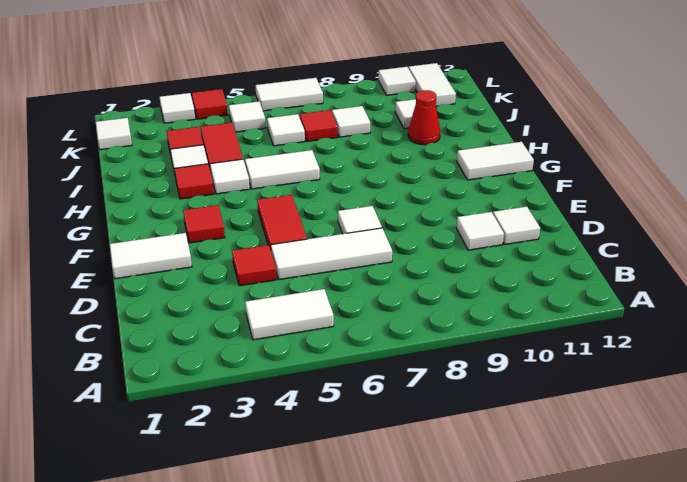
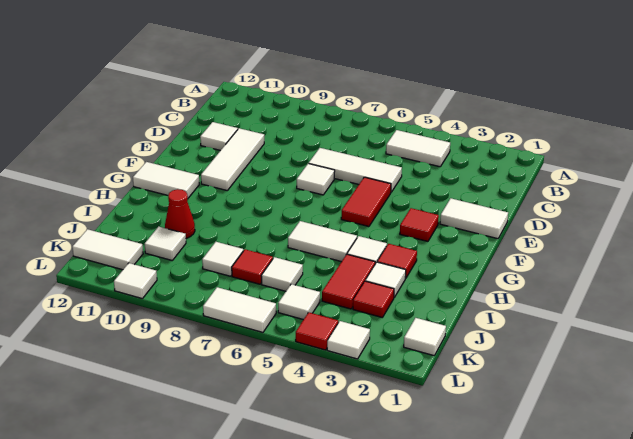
red 1x1 tile [232,245,277,286] -> none
white 1x1 tile [456,212,504,250] -> white 1x3 tile [201,128,264,190]
white 1x2 tile [409,63,456,106] -> white 1x2 tile turned to [72,229,143,270]

